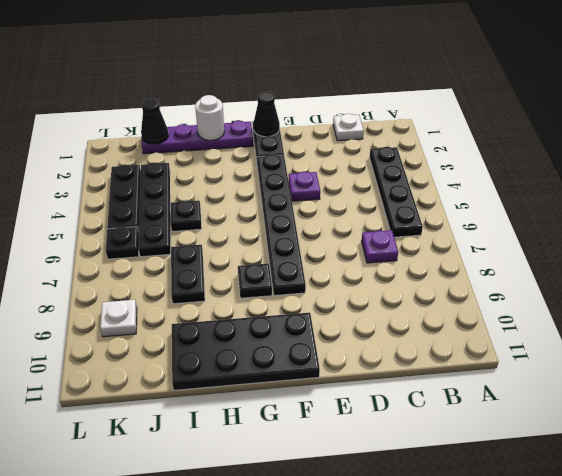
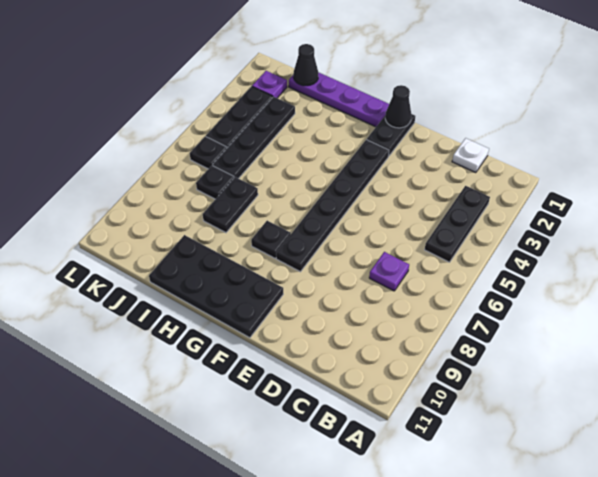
black 1x4 plate [370,147,423,237] -> black 1x3 plate [425,186,490,262]
purple 1x1 plate [289,172,320,201] -> purple 1x1 plate moved to [252,71,287,98]
white 1x1 round brick [195,95,224,140] -> none
black 1x1 plate [171,201,202,232] -> black 1x1 plate moved to [196,165,234,199]
white 1x1 plate [100,300,137,337] -> none

